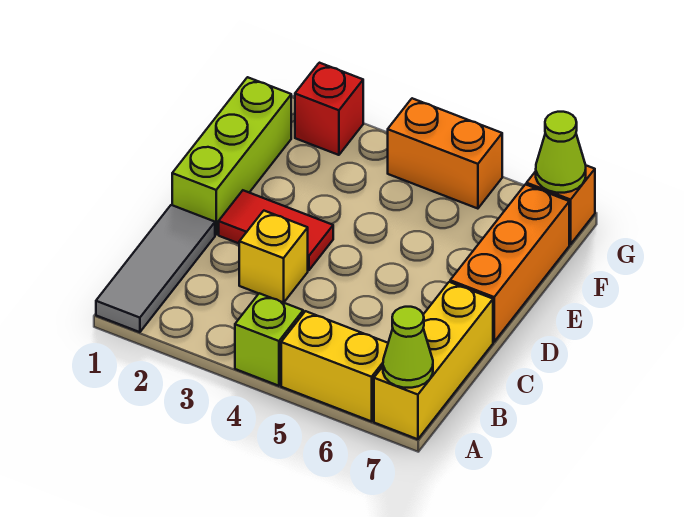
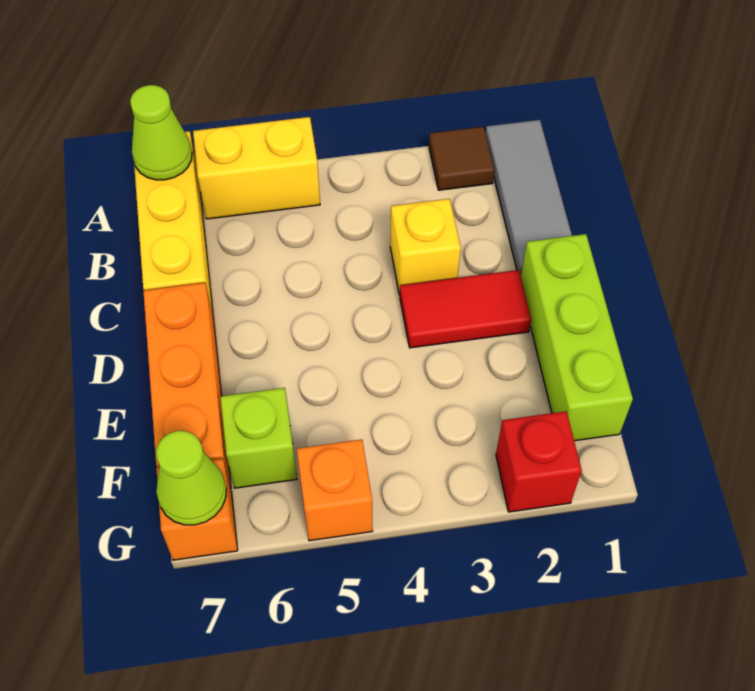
none -> brown 1x1 tile [429,127,494,190]
lime 1x1 brick [235,293,303,386] -> lime 1x1 brick moved to [220,388,297,488]
orange 1x2 brick [388,98,502,209] -> orange 1x1 brick [297,440,373,541]

